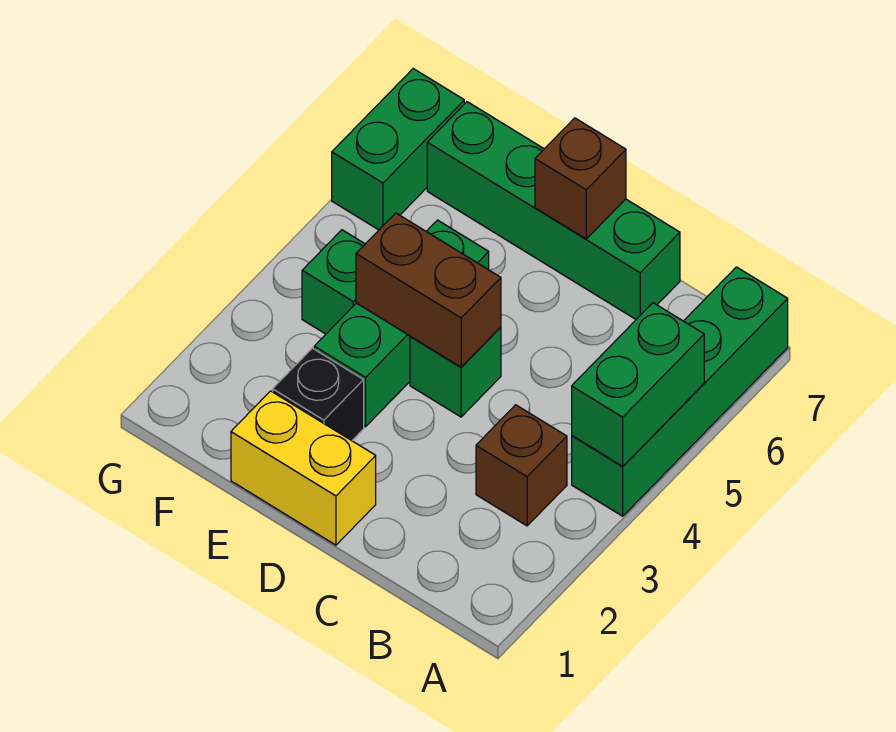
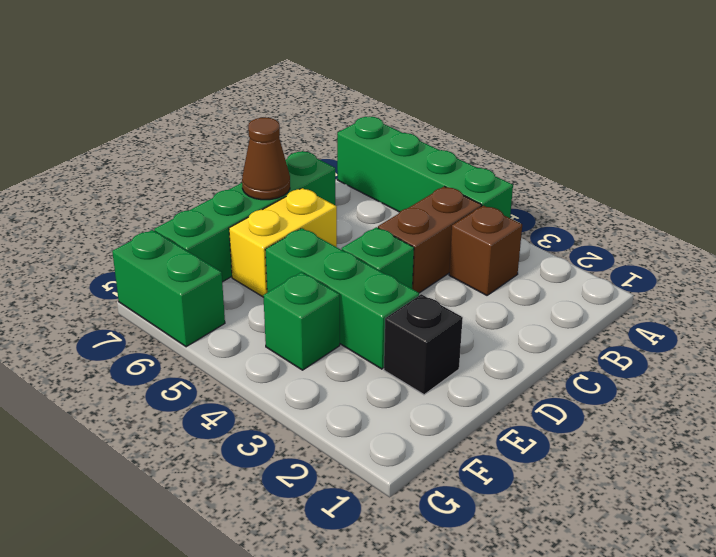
green 1x2 brick [572,303,704,466] -> none
yellow 1x2 brick [231,391,376,545] -> yellow 1x2 brick moved to [229,188,337,297]
brown 1x2 brick [356,213,501,367] -> brown 1x2 brick moved to [378,186,482,293]
brown 1x1 brick [535,118,626,239] -> brown 1x1 cone [242,117,290,200]

